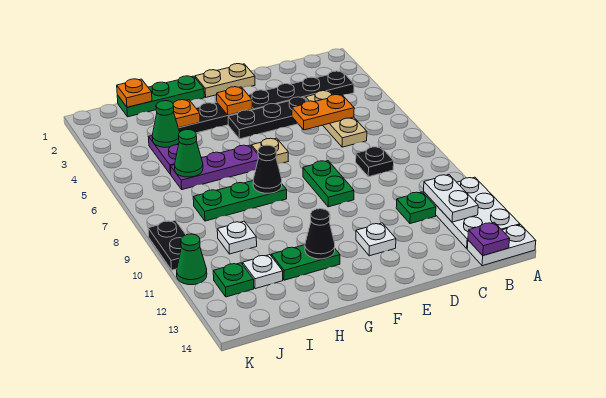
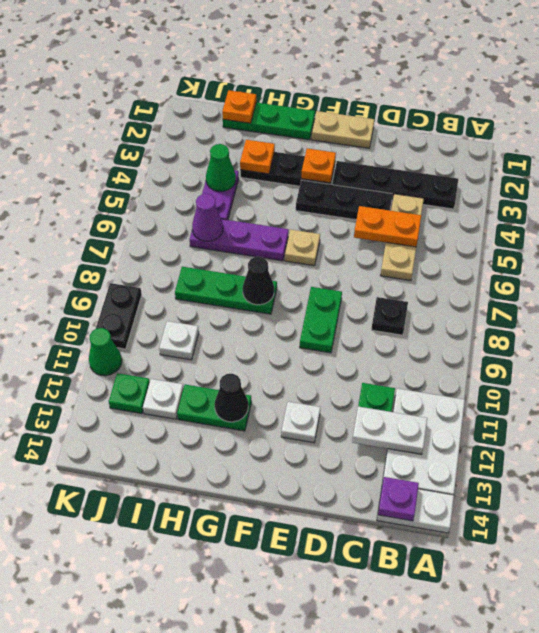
white 1x2 plate [424,175,478,222] -> white 1x2 plate turned to [352,407,427,454]
green 1x1 cone [175,130,203,177] -> purple 1x1 cone [192,194,223,241]

